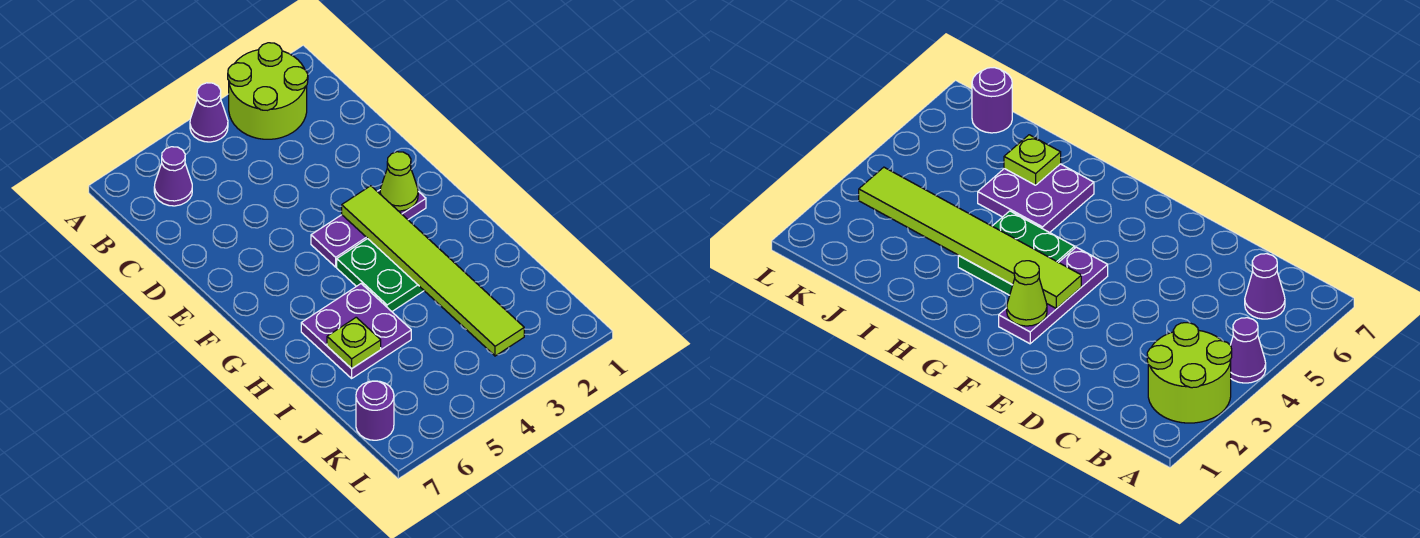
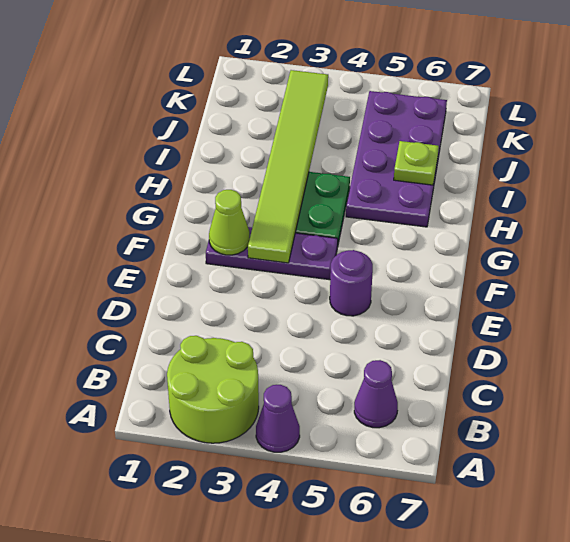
purple 2x2 plate [301,284,411,378] -> purple 2x4 plate [346,91,447,227]
purple 1x1 round brick [356,381,394,440] -> purple 1x1 round brick moved to [330,250,373,316]

